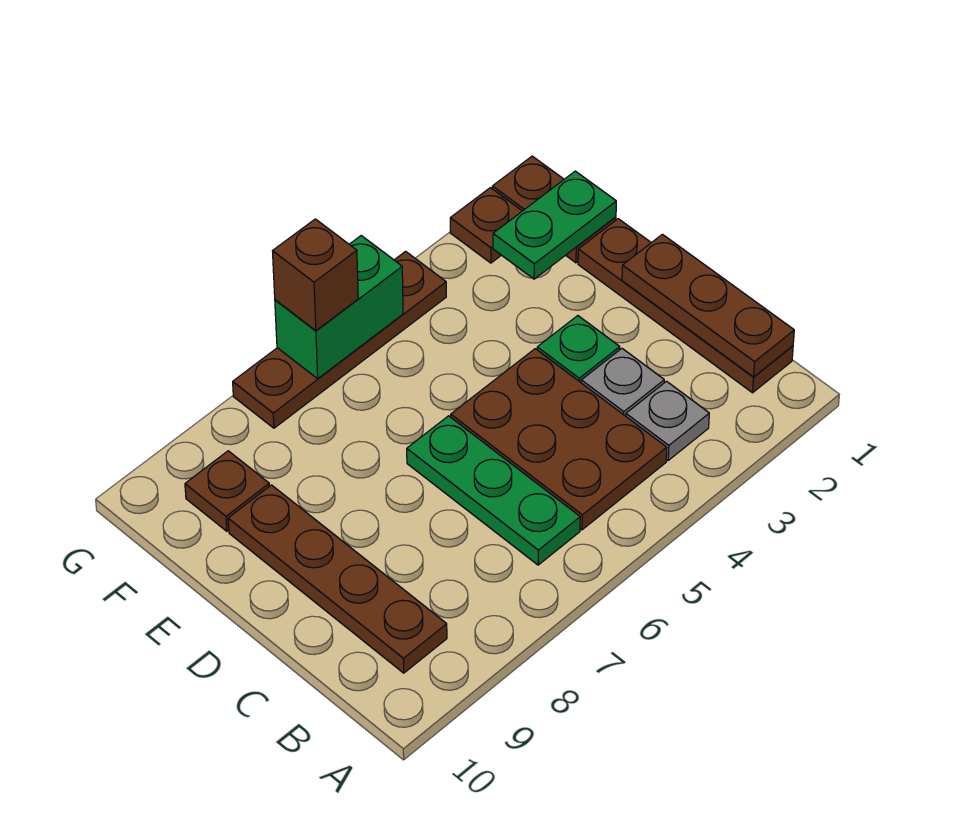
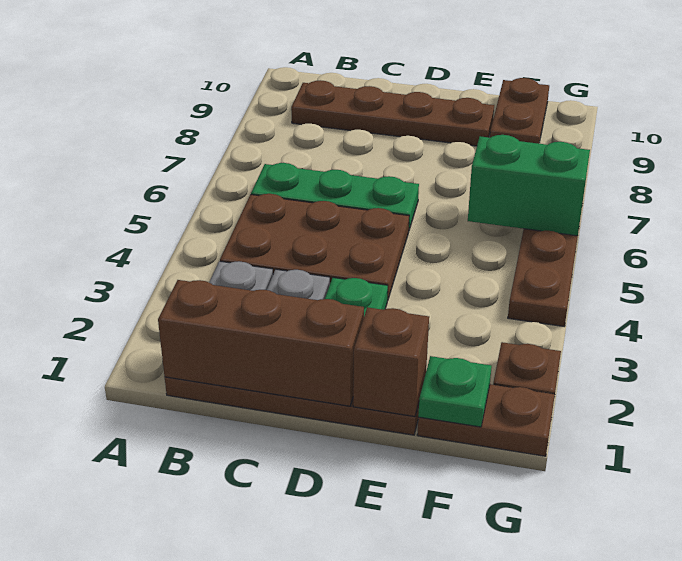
brown 1x3 plate [622,234,794,377] -> brown 1x3 brick [158,280,364,406]
green 1x2 plate [493,171,616,279] -> green 1x1 plate [418,356,492,427]
brown 1x1 plate [185,451,269,531] -> brown 1x2 plate [490,78,549,143]
green 1x2 brick [275,236,403,379] -> green 1x2 brick turned to [468,135,590,236]
brown 1x1 brick [273,219,358,331] -> brown 1x1 brick moved to [353,307,429,417]

